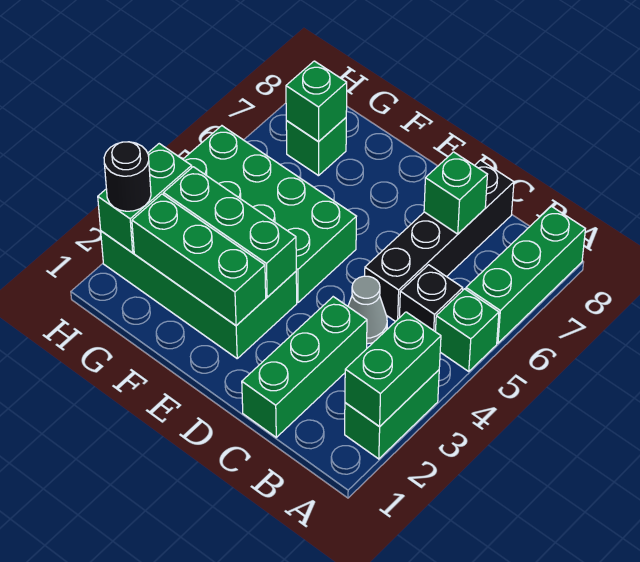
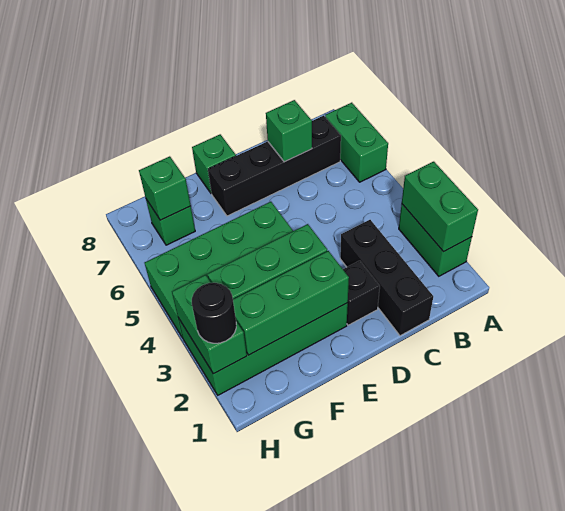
green 1x1 brick [436,289,499,372] -> green 1x1 brick moved to [192,134,236,193]
green 1x3 brick [466,206,585,343] -> green 1x2 brick [325,103,388,182]
black 1x1 brick [400,265,463,332] -> black 1x1 brick moved to [343,261,380,325]
green 1x3 brick [242,297,367,437] -> black 1x3 brick [340,220,433,336]
grey 1x1 cone [348,276,387,344] -> none
black 1x4 brick [365,160,514,322] -> black 1x4 brick turned to [208,116,341,216]

